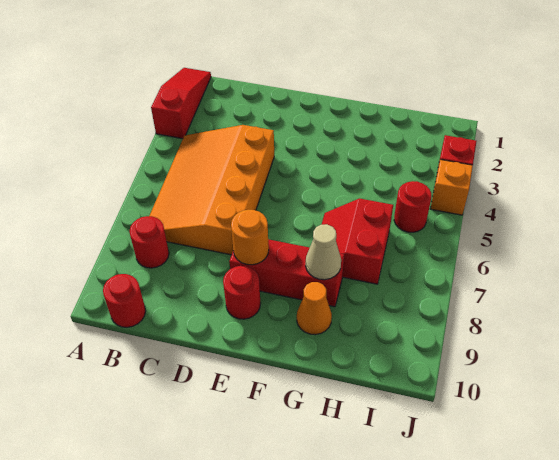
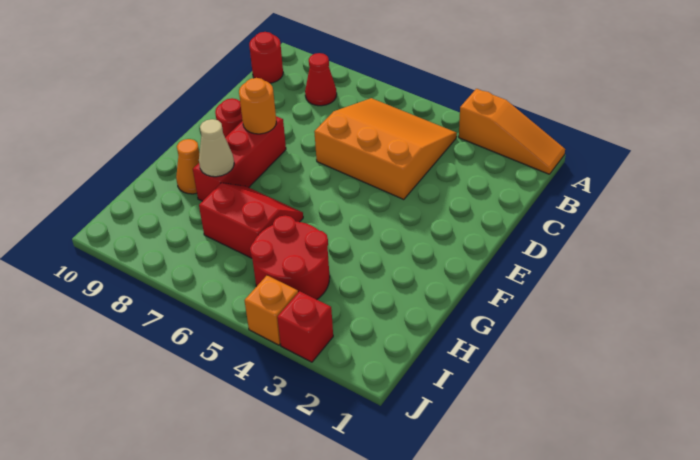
red 1x3 slope [151,68,211,139] -> orange 1x3 slope [459,89,565,174]
orange 3x4 slope [149,125,274,255] -> orange 3x3 slope [314,98,457,200]
red 1x1 round brick [130,216,169,268] -> red 1x1 cone [305,53,337,106]
red 1x1 round brick [394,181,431,232] -> red 2x2 round brick [250,215,330,300]

